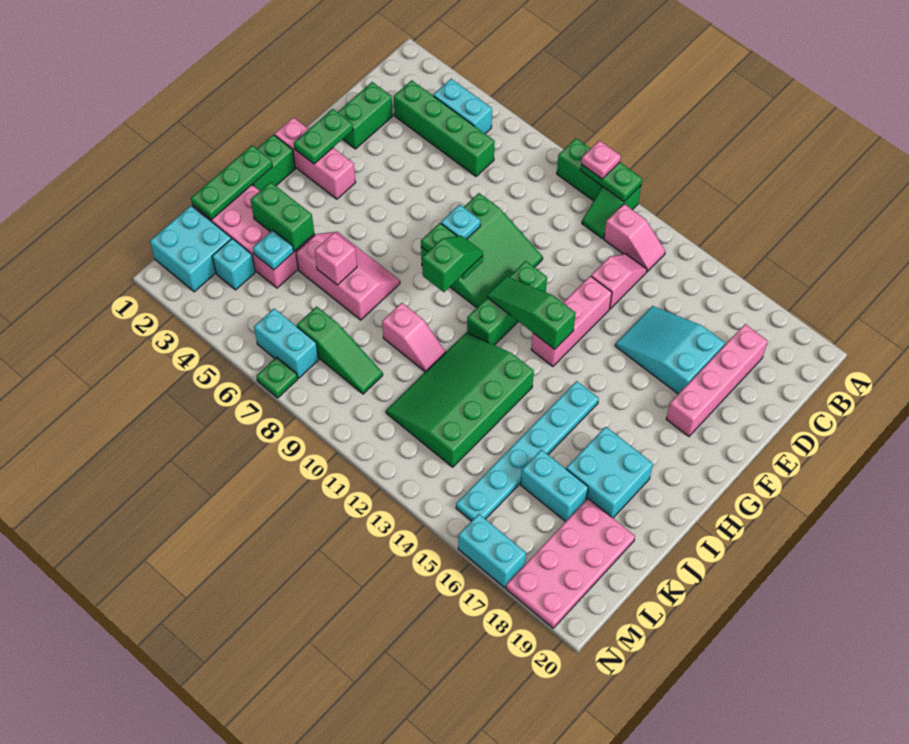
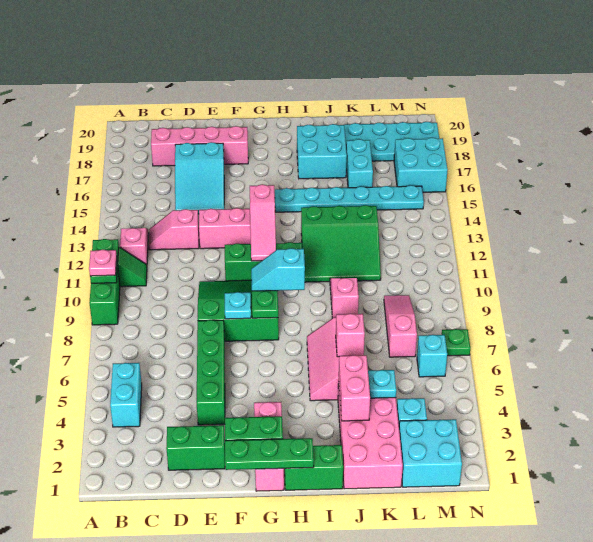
green 1x4 brick [394,80,495,176] -> green 1x4 brick moved to [197,320,225,425]
green 1x2 slope [422,236,483,292] -> cyan 1x2 slope [251,248,305,291]
green 1x3 slope [487,276,575,349] -> pink 1x3 slope [250,184,276,261]
green 1x3 plate [191,146,272,220] -> green 1x3 plate moved to [225,438,314,470]
green 3x4 slope [386,332,534,467] -> green 3x3 slope [301,205,381,282]
green 1x2 brick [251,182,314,251] -> pink 1x2 brick [339,355,370,421]
pink 2x4 plate [506,499,635,628] -> cyan 2x4 plate [344,122,439,161]
green 1x3 slope [297,306,383,394] -> pink 1x3 slope [384,295,417,357]
cyan 1x2 brick [254,308,319,378] -> cyan 1x1 brick [417,335,447,377]
cyan 1x2 brick [458,514,526,588] -> cyan 2x2 brick [394,138,447,192]

